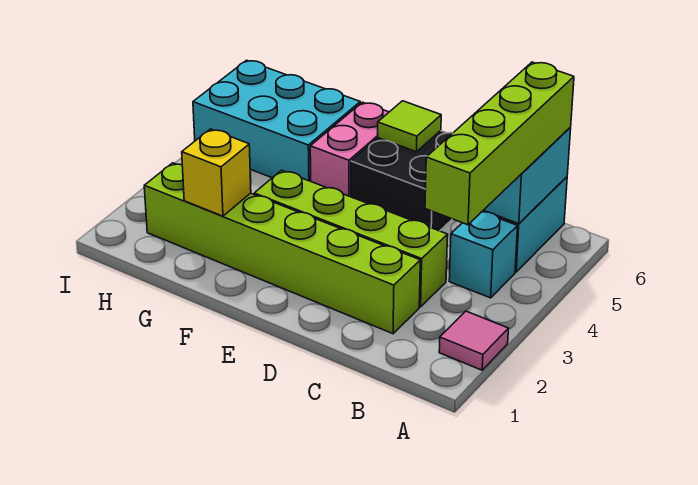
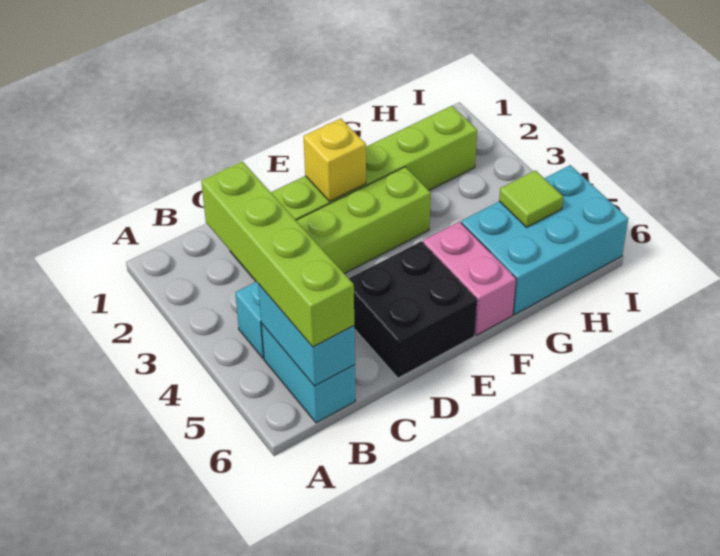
pink 1x1 tile [439,311,508,370] -> none
lime 1x1 tile [378,101,441,152] -> lime 1x1 tile moved to [499,170,563,227]
yellow 1x1 brick [182,129,251,216] -> yellow 1x1 brick moved to [304,119,366,201]

